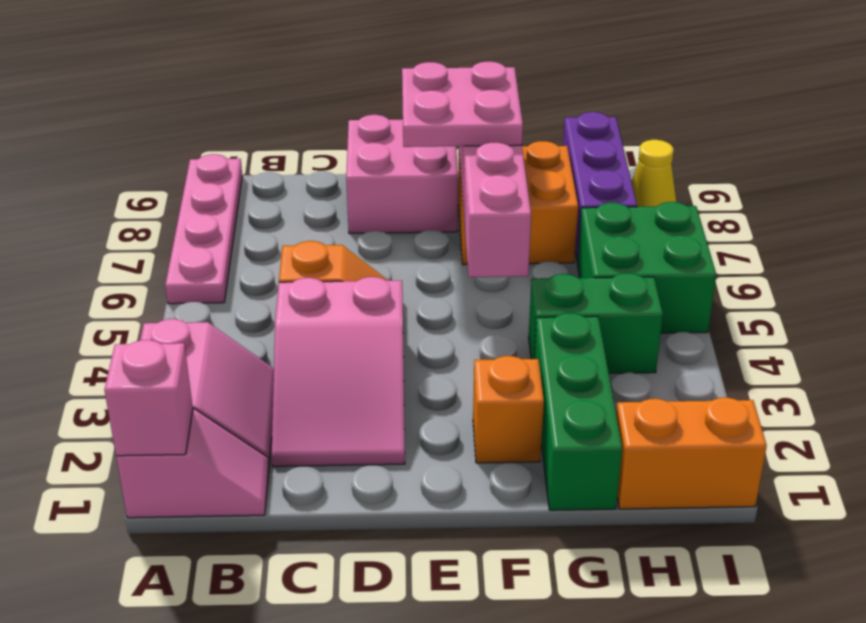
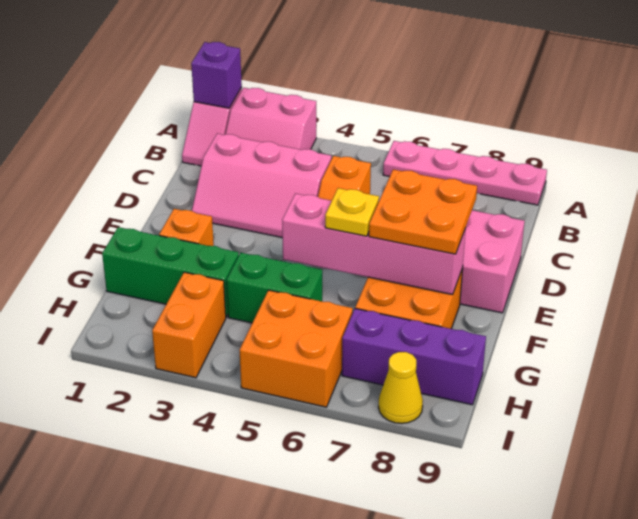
pink 1x1 brick [104,340,193,456] -> purple 1x1 brick [191,42,242,108]
pink 2x3 slope [272,277,405,466] -> pink 2x3 slope turned to [192,134,331,237]
pink 2x2 plate [402,62,523,147] -> orange 2x2 plate [369,169,477,254]
none -> yellow 1x1 plate [325,188,379,236]
green 1x2 brick [529,273,663,373] -> green 1x2 brick turned to [227,253,322,323]
orange 1x2 brick [616,398,767,509] -> orange 1x2 brick moved to [152,272,226,378]
green 2x2 brick [577,202,716,333] -> orange 2x2 brick [240,290,353,407]

